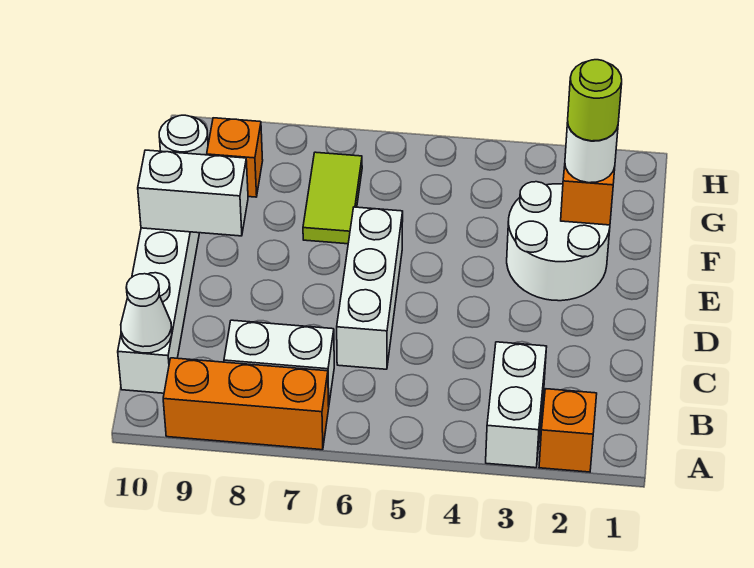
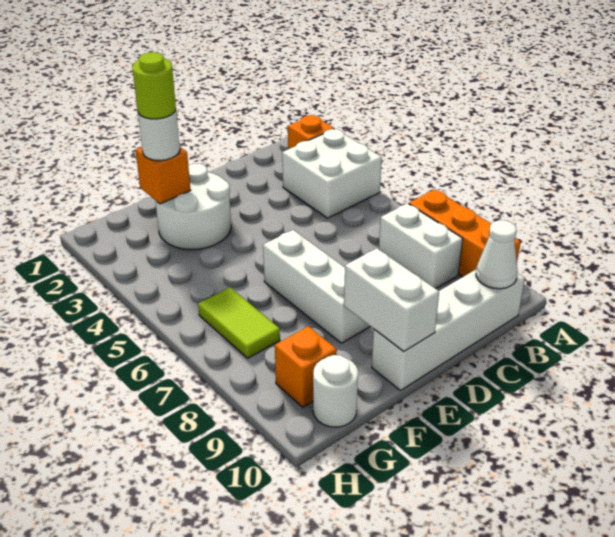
white 1x2 brick [486,342,547,468] -> white 2x2 brick [282,129,382,218]
white 1x3 brick [337,207,403,369] -> white 1x3 brick turned to [263,230,371,343]
lime 1x2 tile [303,152,362,244] -> lime 1x2 tile turned to [198,287,280,358]

